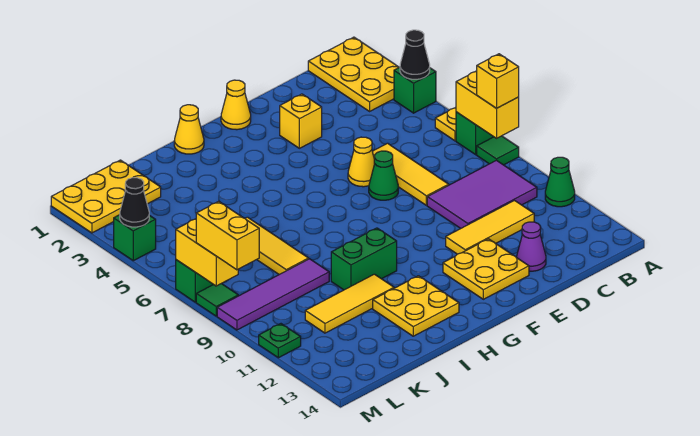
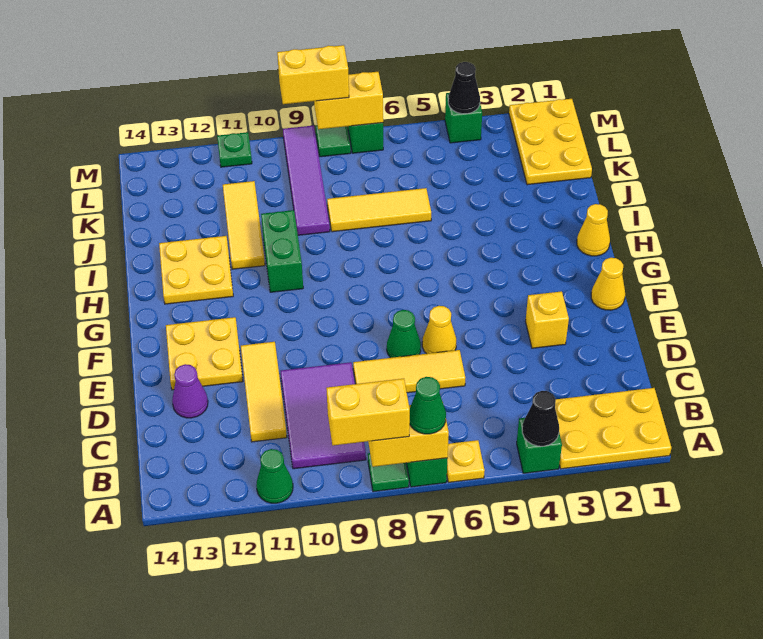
none -> green 1x1 cone [410,377,446,434]
yellow 1x1 brick [477,54,519,108] -> yellow 1x2 brick [326,379,410,445]

